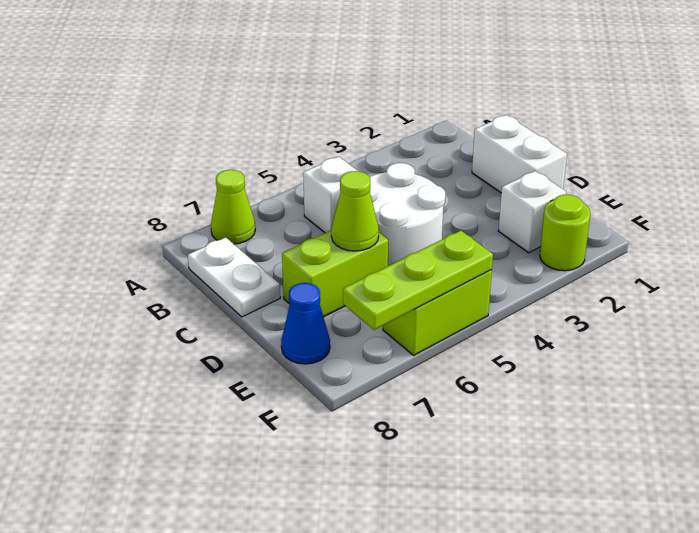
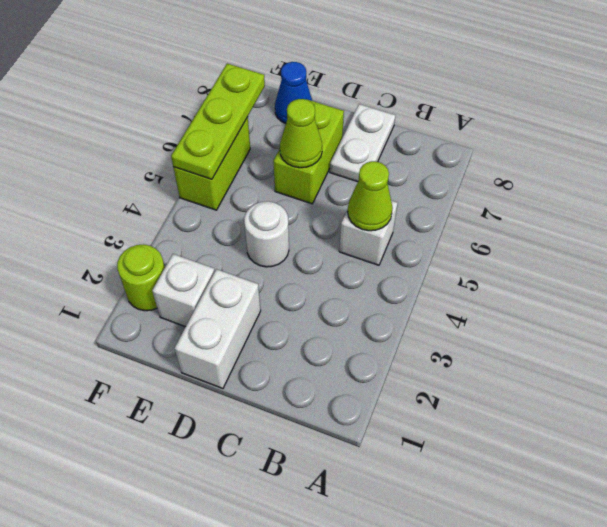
lime 1x1 cone [211,170,255,244] -> lime 1x1 cone moved to [348,161,393,231]
white 1x2 plate [188,237,280,317] -> white 1x2 plate turned to [330,104,395,182]
white 1x2 brick [472,115,567,193] -> white 1x2 brick turned to [175,269,261,388]
white 2x2 round brick [370,163,445,266] -> white 1x1 round brick [244,201,289,267]

